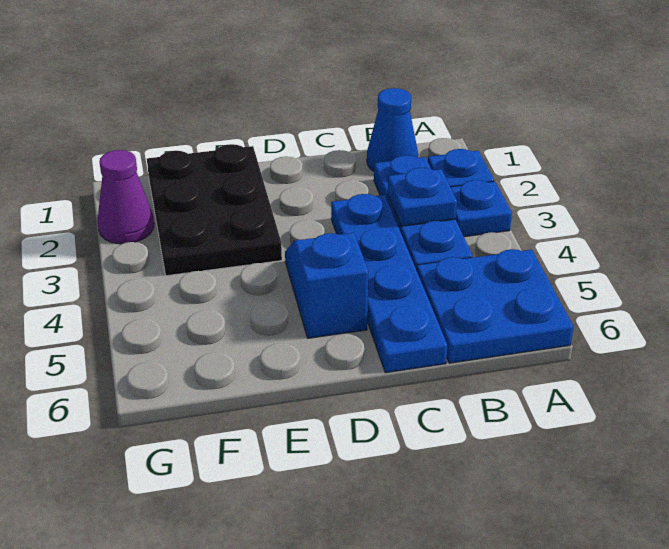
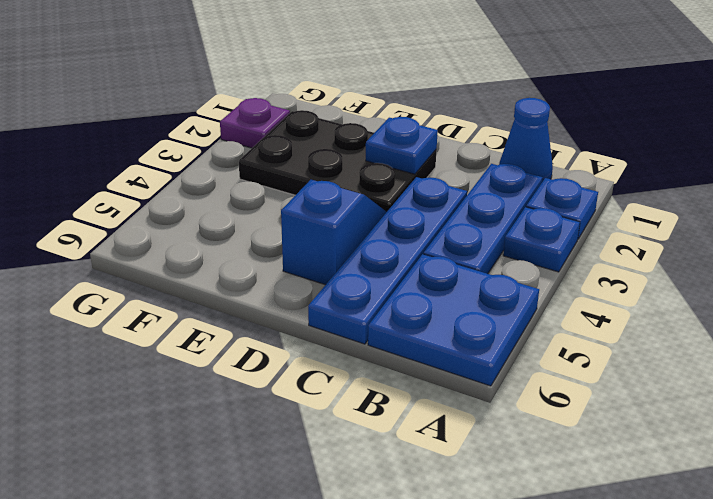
blue 1x1 plate [388,168,457,226] -> blue 1x1 plate moved to [366,117,438,174]
black 2x3 plate [147,144,282,276] -> black 2x3 plate turned to [239,110,437,212]
purple 1x1 cone [97,150,154,244] -> purple 1x1 plate [220,98,290,148]

